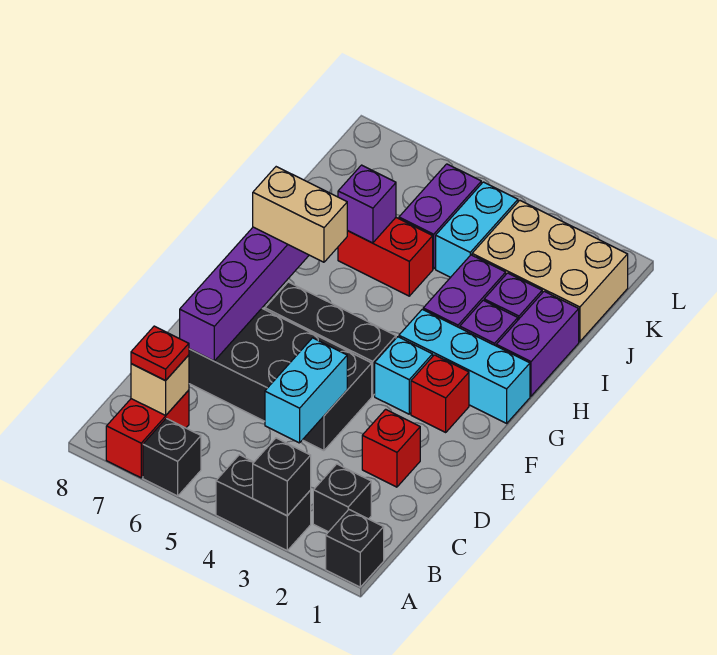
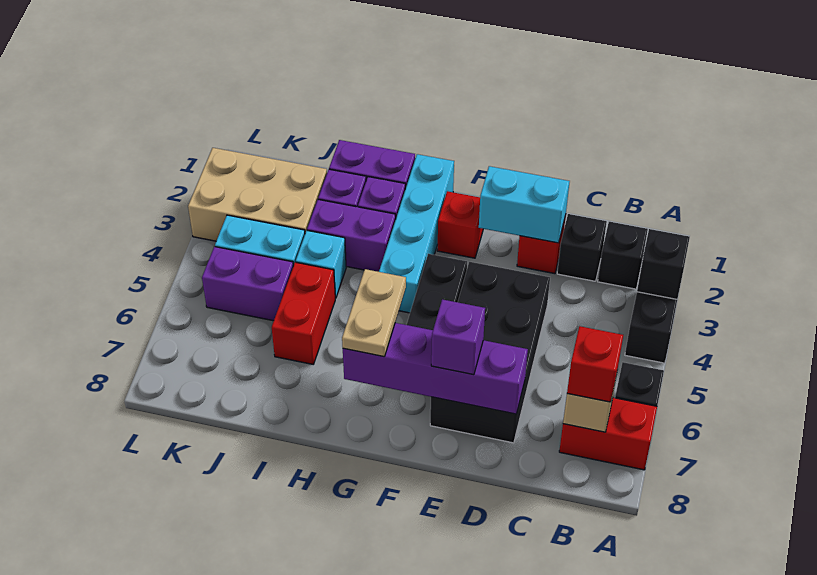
black 1x1 brick [326,510,384,587] -> black 1x1 brick moved to [557,214,607,281]
red 1x1 plate [131,326,189,381] -> red 1x1 brick [567,326,623,402]
cyan 1x2 brick [265,338,347,443] -> cyan 1x2 brick moved to [479,166,570,243]
cyan 1x1 brick [375,337,433,414] -> cyan 1x1 brick moved to [296,231,346,298]
cyan 1x3 brick [399,309,530,423] -> cyan 1x4 brick [379,154,454,313]
tan 1x2 brick [253,167,347,262] -> tan 1x2 plate [342,269,406,357]
purple 1x1 brick [338,165,396,243] -> purple 1x1 brick moved to [431,299,485,375]
tan 2x3 brick [472,200,628,342] -> tan 2x3 brick turned to [188,148,327,241]

